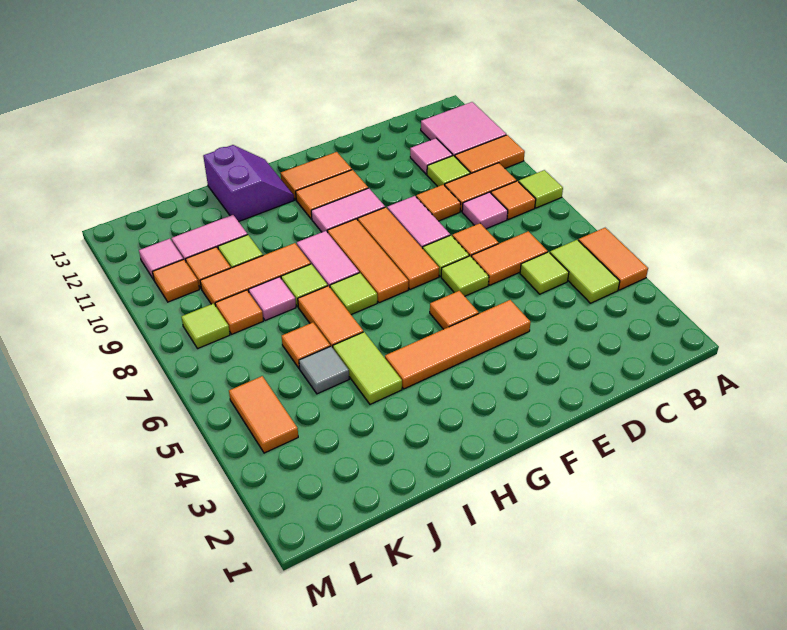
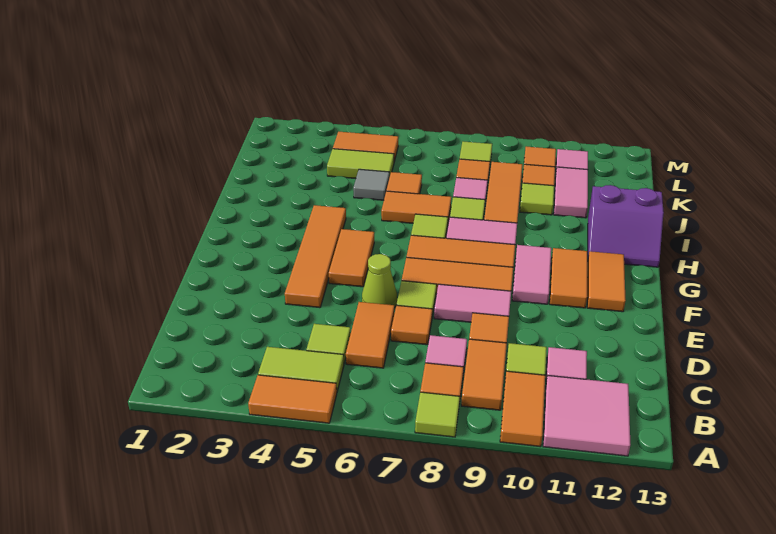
lime 1x1 tile [441,256,489,296] -> lime 1x1 cone [362,254,397,308]
orange 1x1 tile [430,291,479,329] -> orange 1x2 tile [329,229,374,287]
lime 1x2 tile [333,332,402,404] -> lime 1x2 tile moved to [327,149,394,179]

